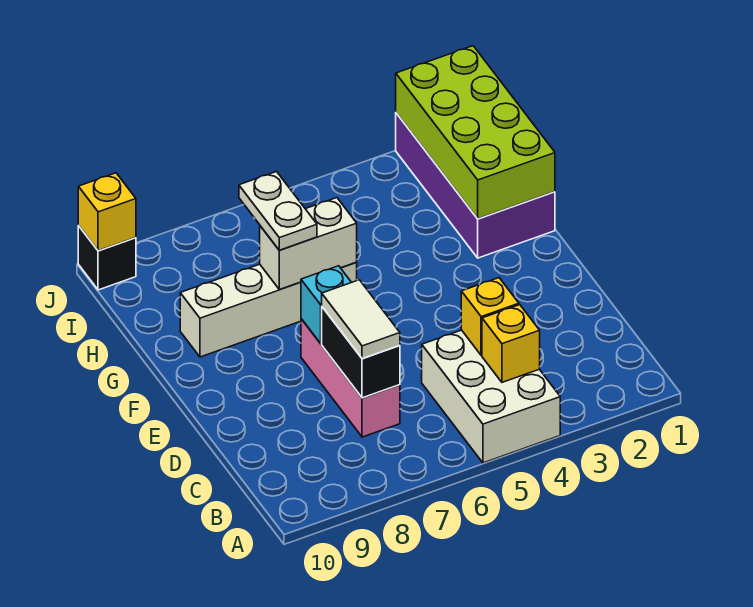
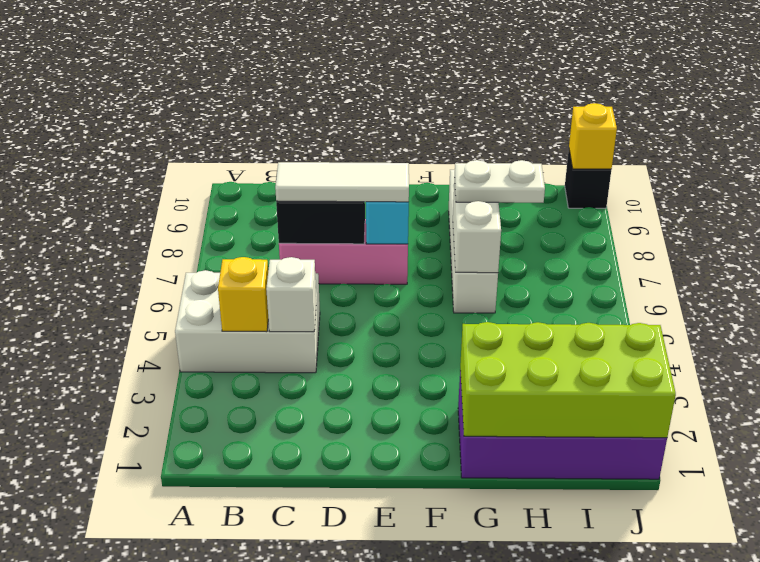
yellow 1x1 brick [461,278,519,355] -> white 1x1 brick [266,257,316,332]
white 1x2 tile [322,280,400,359] -> white 1x3 tile [275,162,409,202]

